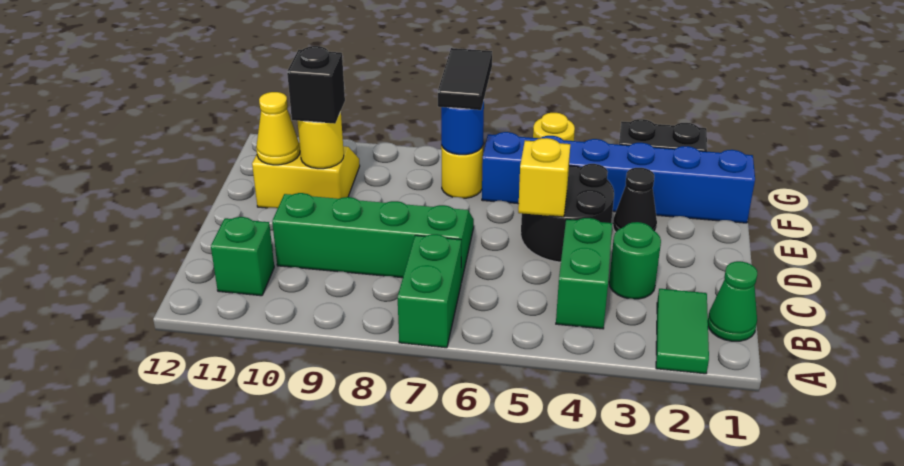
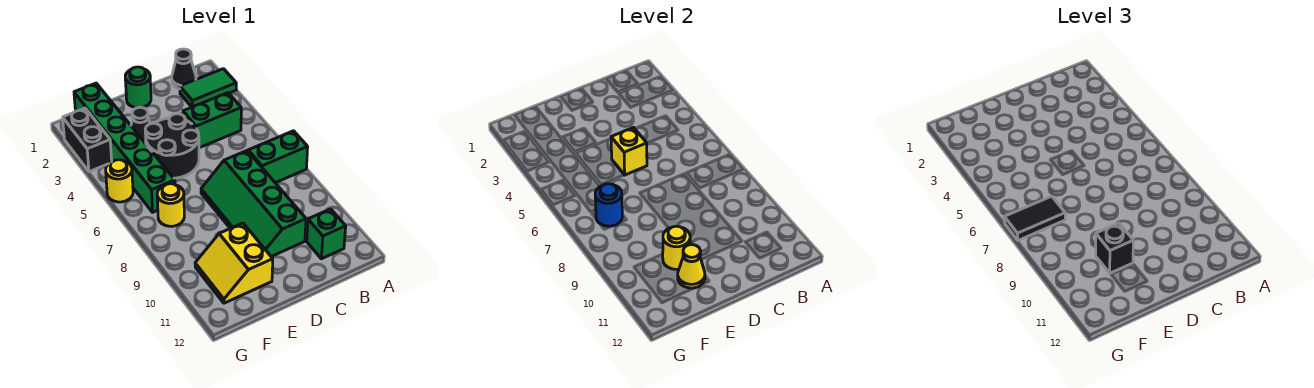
green 1x1 cone [708,261,757,341] -> black 1x1 cone [172,49,196,89]
green 1x1 round brick [609,222,661,299] -> green 1x1 round brick moved to [125,67,151,108]
blue 1x6 brick [482,132,755,223] -> green 1x6 brick [74,83,175,212]

